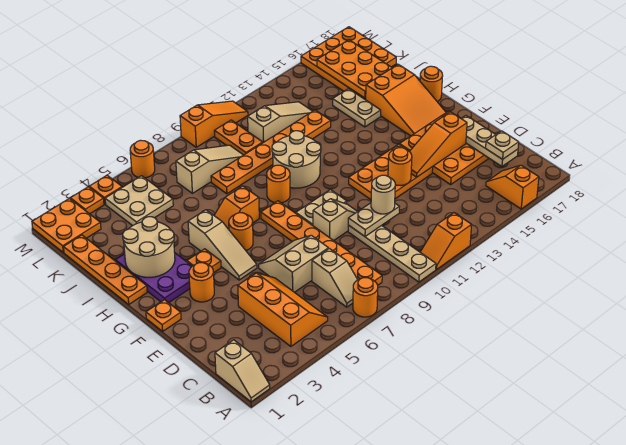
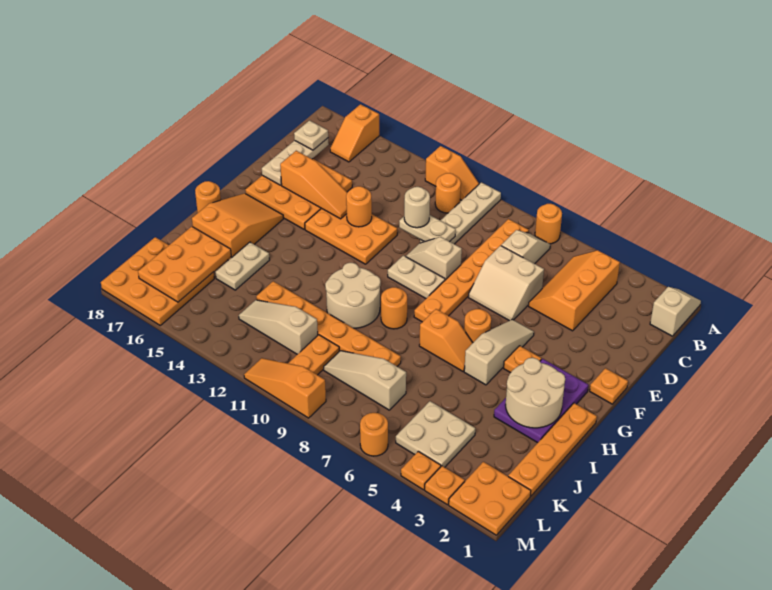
orange 1x1 round brick [189,263,214,302] -> orange 1x1 round brick moved to [435,173,461,213]

